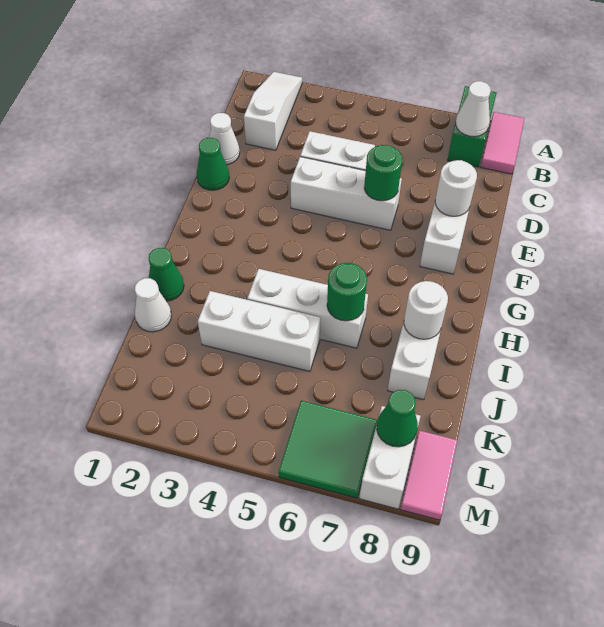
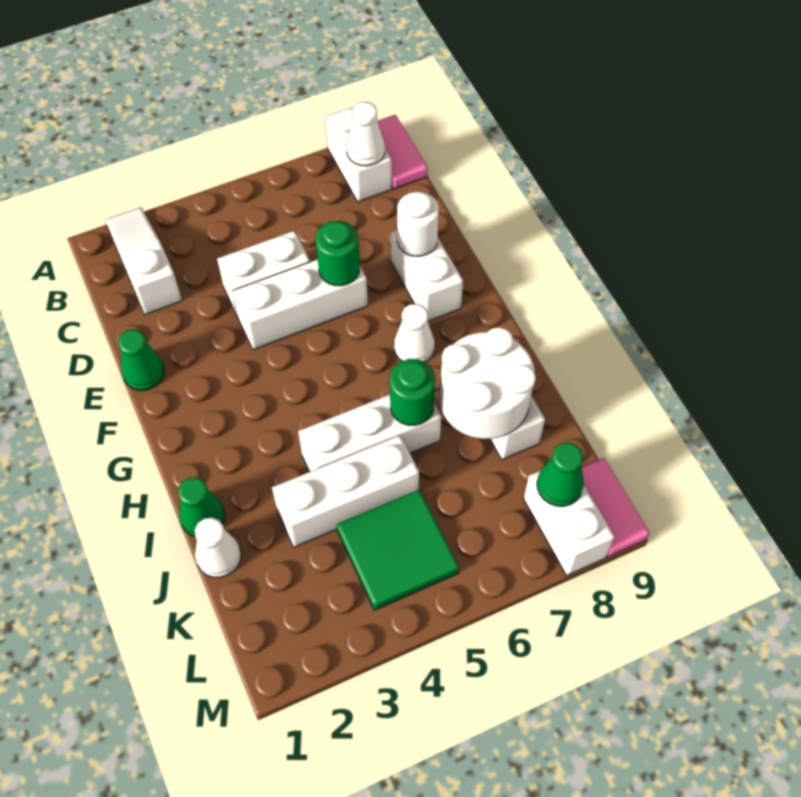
green 1x2 brick [448,86,496,167] -> white 1x2 brick [325,107,392,202]
white 1x1 cone [210,113,240,165] -> white 1x1 cone moved to [394,304,435,362]
white 1x1 round brick [404,281,448,339] -> white 2x2 round brick [440,327,536,439]
green 2x2 tile [279,401,377,498] -> green 2x2 tile moved to [337,490,459,610]

